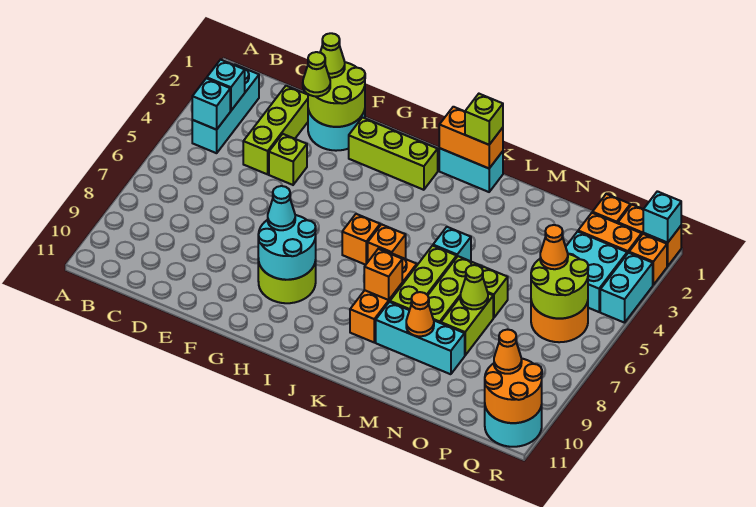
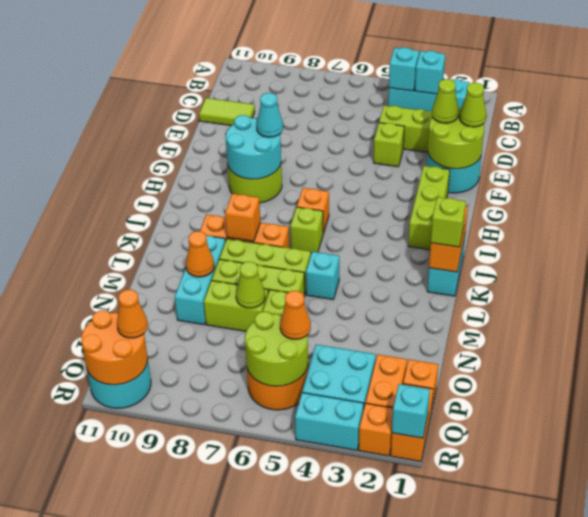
none -> lime 1x2 tile [199,98,255,126]
orange 1x1 brick [368,224,406,261] -> lime 1x1 brick [290,207,323,253]

